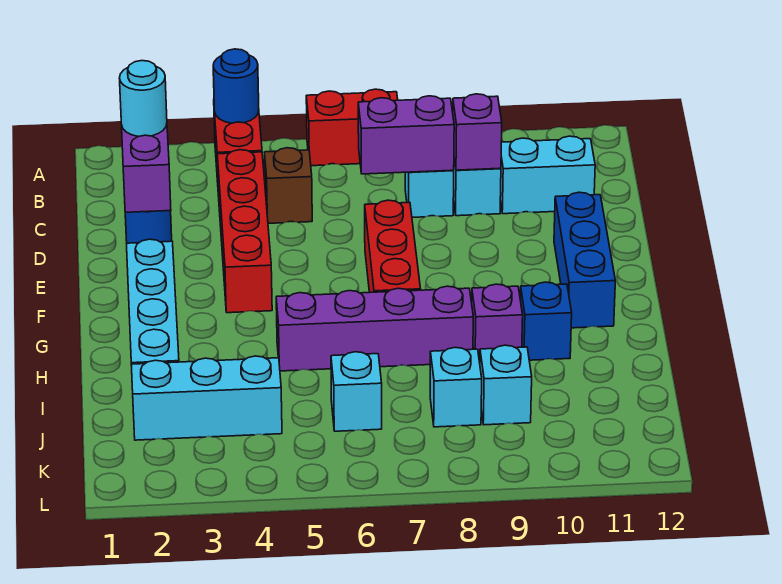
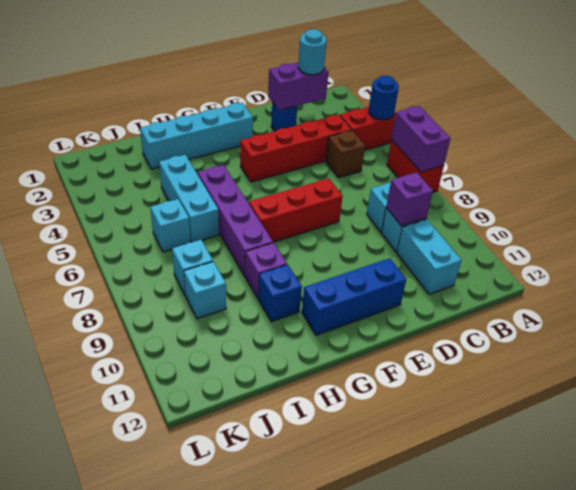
purple 1x2 brick [358,96,454,174] -> purple 1x2 brick moved to [392,106,450,172]
cyan 1x3 brick [131,356,282,440] -> cyan 1x3 brick moved to [159,155,219,242]

